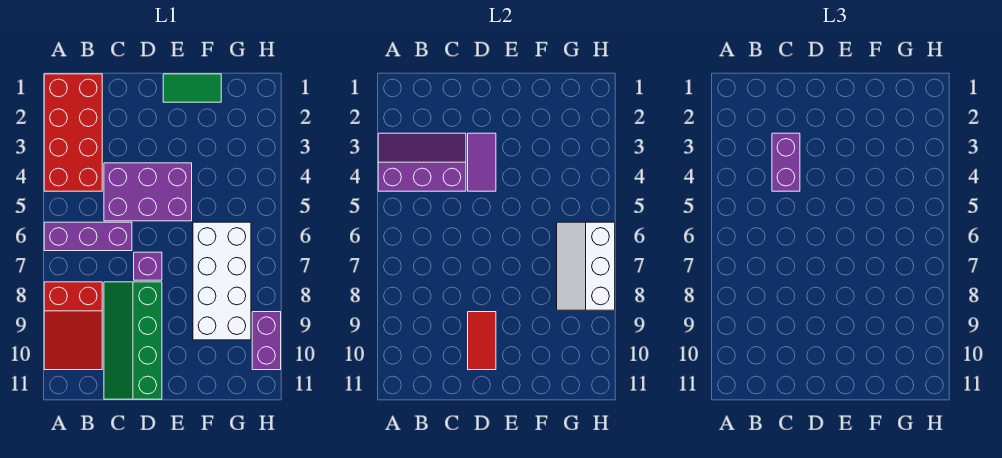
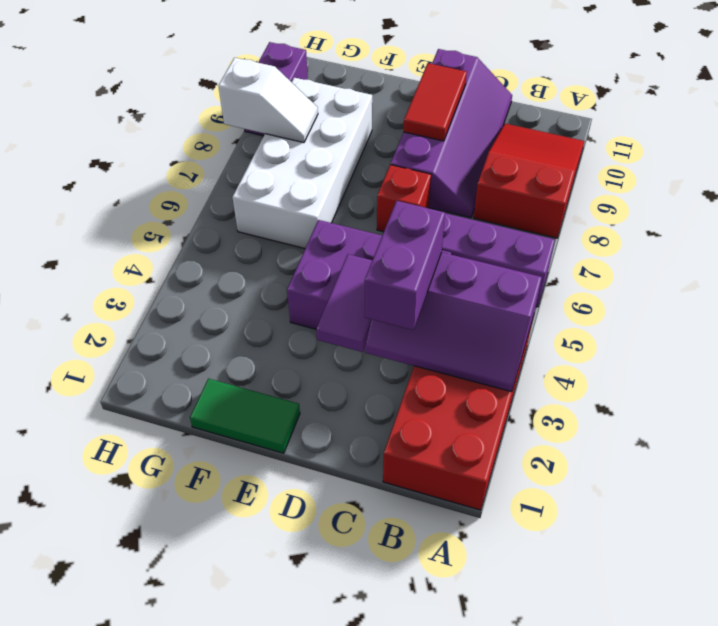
green 2x4 slope [104,282,162,399] -> purple 2x4 slope [391,49,512,218]
purple 1x1 brick [134,252,162,280] -> red 1x1 brick [377,165,431,232]
white 2x3 slope [557,222,615,310] -> white 1x2 slope [219,58,318,143]

